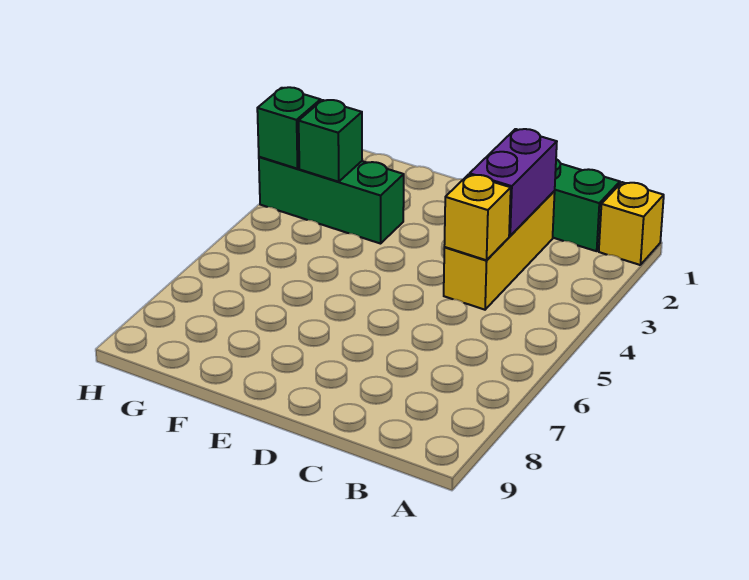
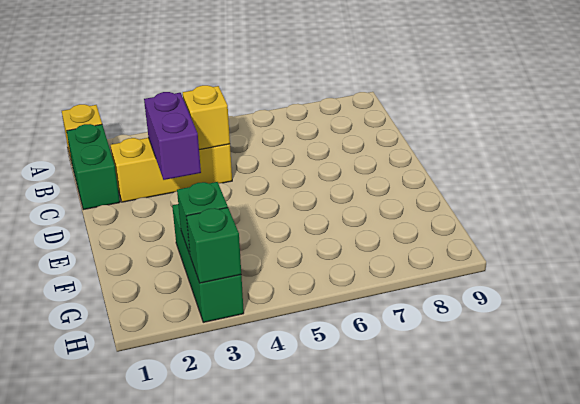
purple 1x2 brick [470,129,557,236] -> purple 1x2 brick turned to [144,92,201,180]

